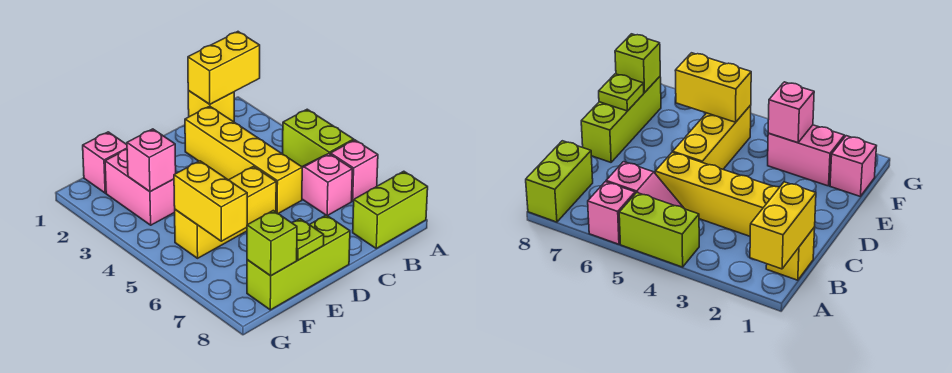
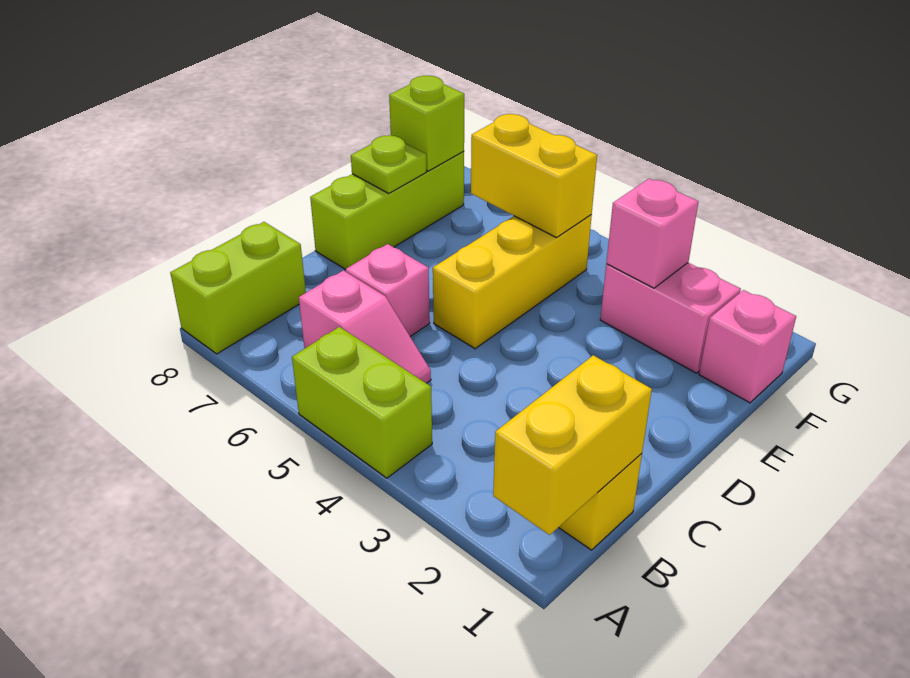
pink 1x1 brick [331,140,378,201] -> pink 1x1 brick moved to [346,244,430,336]
yellow 1x4 brick [185,106,302,213] -> none

